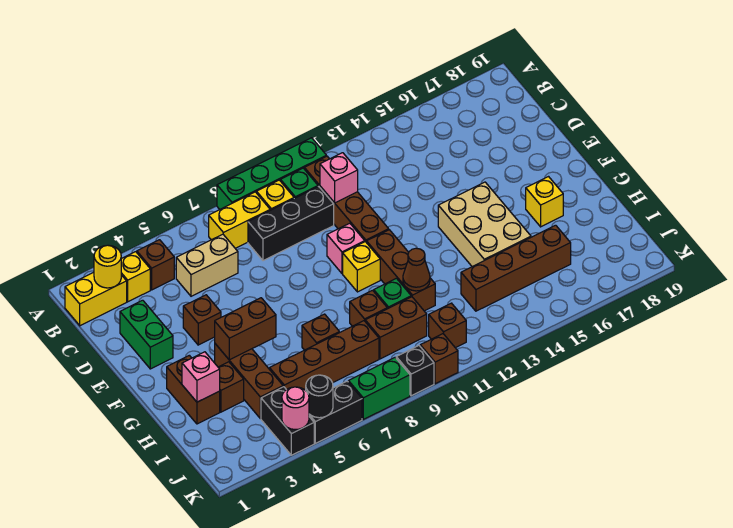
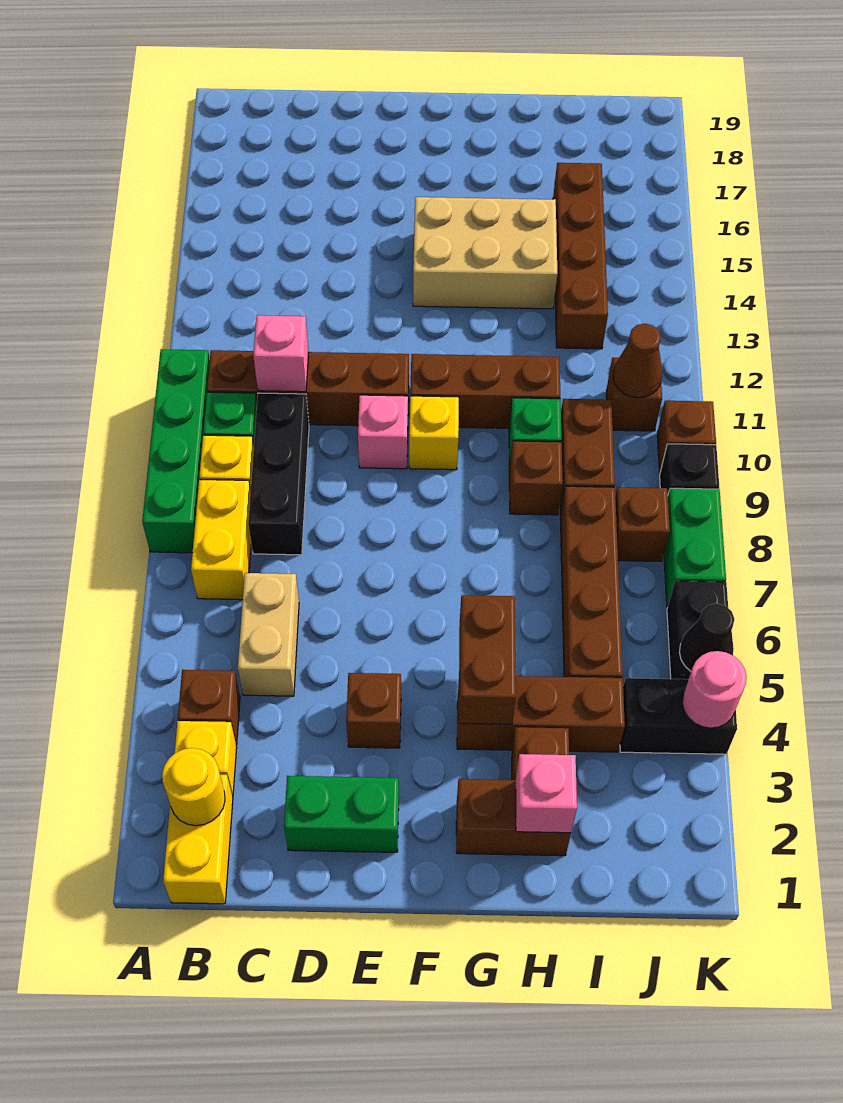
yellow 1x1 brick [526,177,563,227] -> none
brown 1x1 brick [302,314,339,350] -> brown 1x1 brick moved to [615,487,670,561]
brown 1x1 cone [403,248,430,291] -> brown 1x1 cone moved to [613,323,662,398]
black 1x1 round brick [306,375,333,418] -> black 1x1 cone [679,603,734,671]

